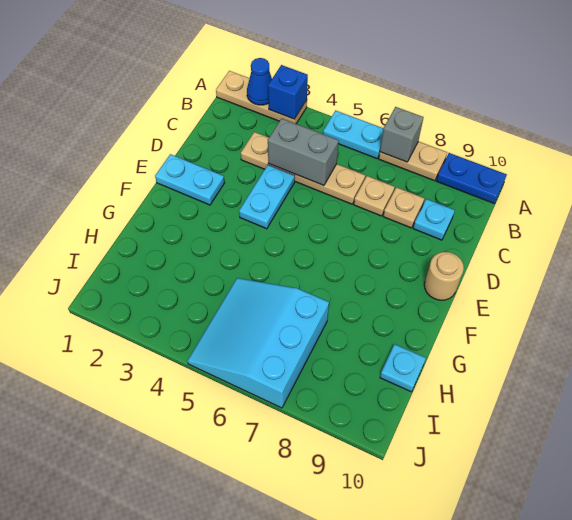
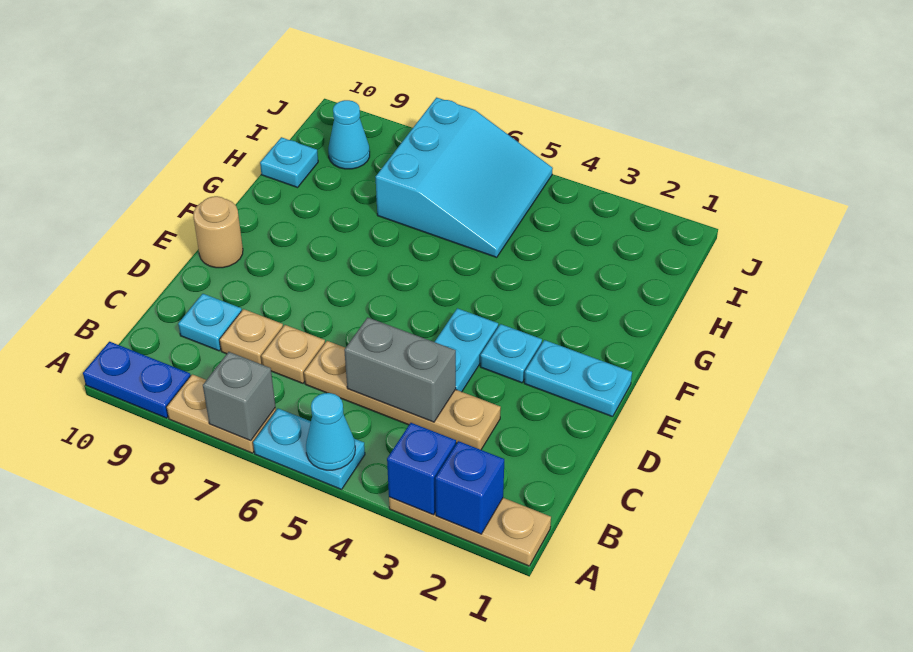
blue 1x1 cone [247,58,272,105] -> blue 1x1 brick [435,441,504,534]
none -> cyan 1x1 cone [306,393,355,470]
none -> cyan 1x1 plate [480,324,542,383]
none -> cyan 1x1 cone [328,100,370,169]

